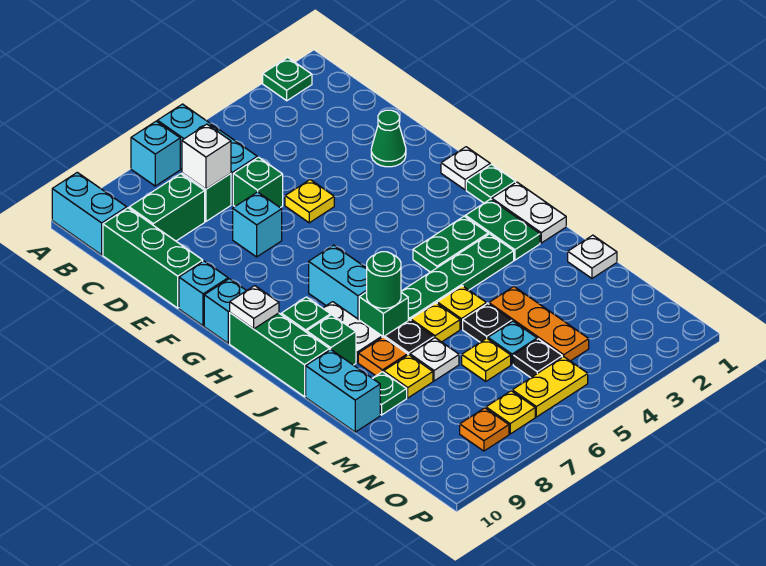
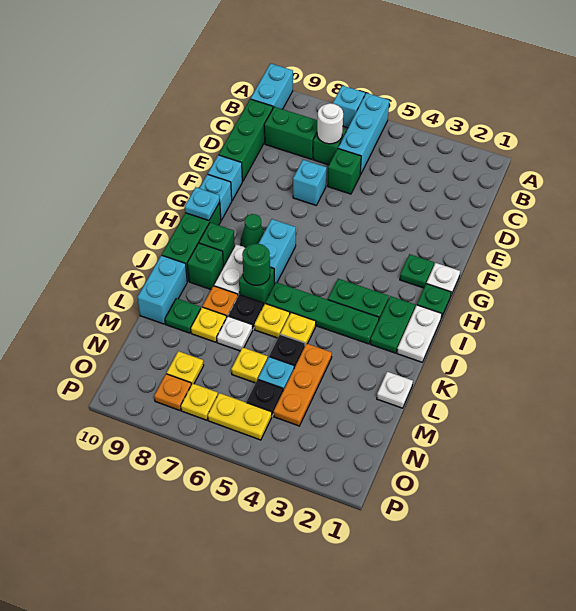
green 1x1 plate [263,57,312,101] -> green 1x1 plate moved to [400,254,434,288]
white 1x1 brick [182,124,231,189] -> white 1x1 round brick [317,103,343,144]
green 1x1 cone [371,110,406,167] -> green 1x1 cone moved to [241,214,264,247]
yellow 1x1 plate [285,180,334,223] -> yellow 1x1 plate moved to [167,351,204,385]
white 1x1 plate [230,286,279,329] -> cyan 1x1 plate [185,187,220,221]

